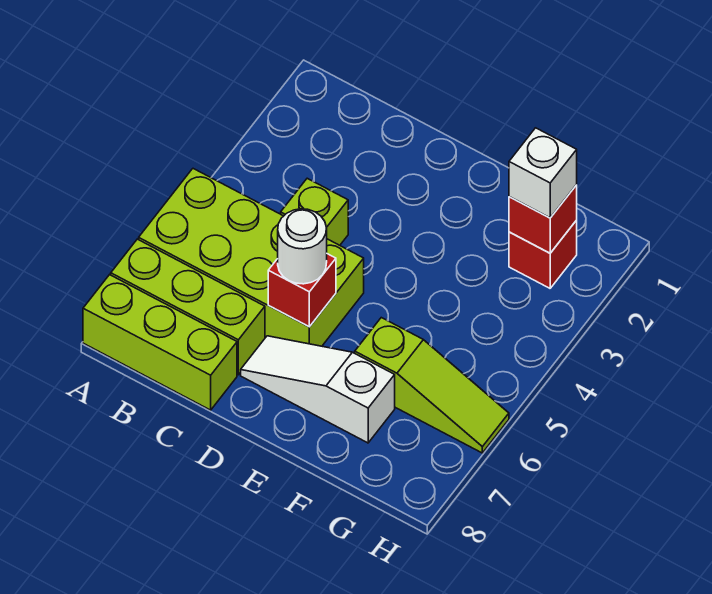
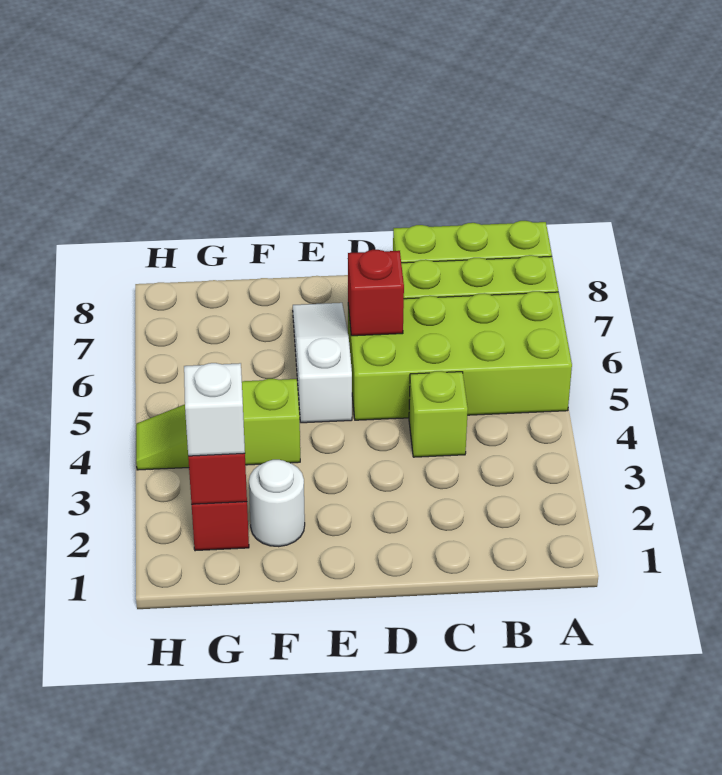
white 1x1 round brick [278,209,327,284] -> white 1x1 round brick moved to [249,460,305,547]
white 1x3 slope [241,336,395,443] -> white 1x3 slope turned to [293,303,352,423]
lime 1x3 slope [355,318,509,453] -> lime 1x3 slope moved to [136,379,300,470]

